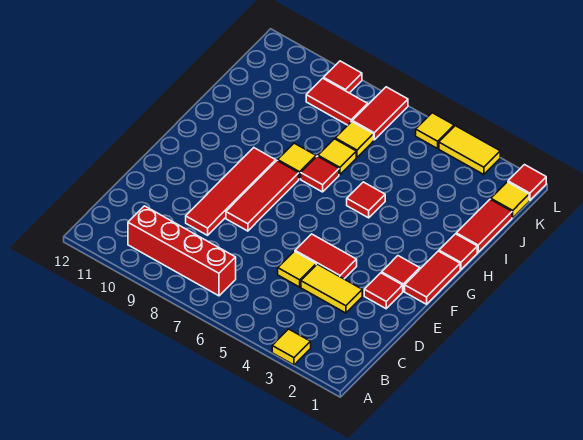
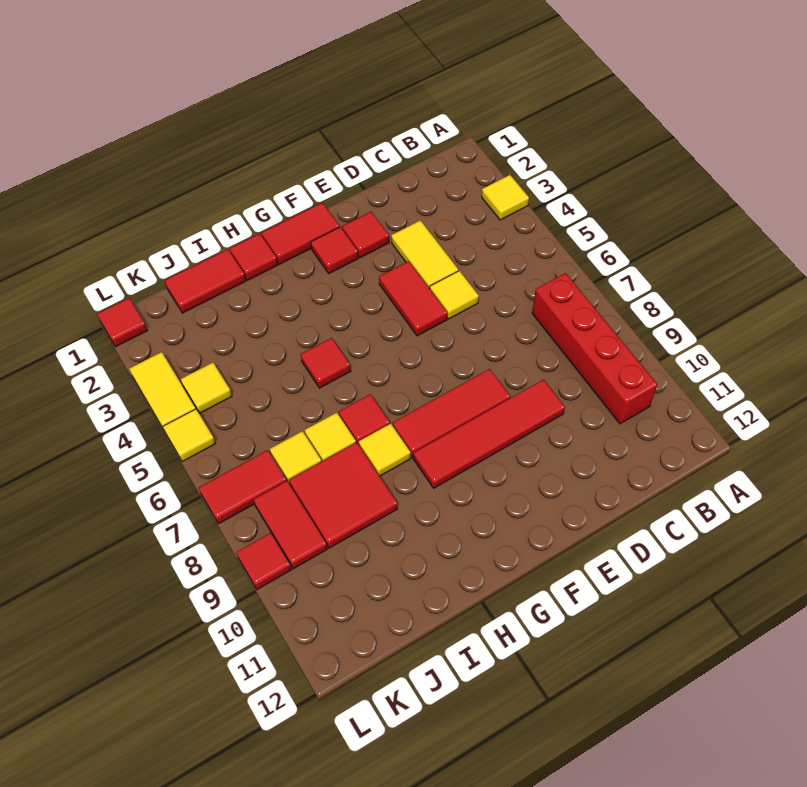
none -> red 2x2 tile [289,442,398,548]
yellow 1x1 tile [491,182,529,218] -> yellow 1x1 tile moved to [181,363,232,413]

